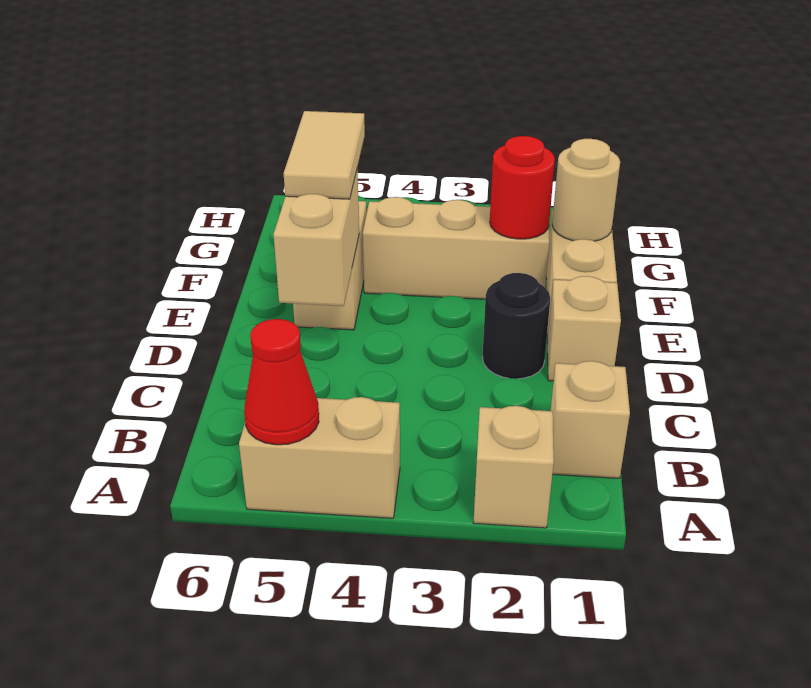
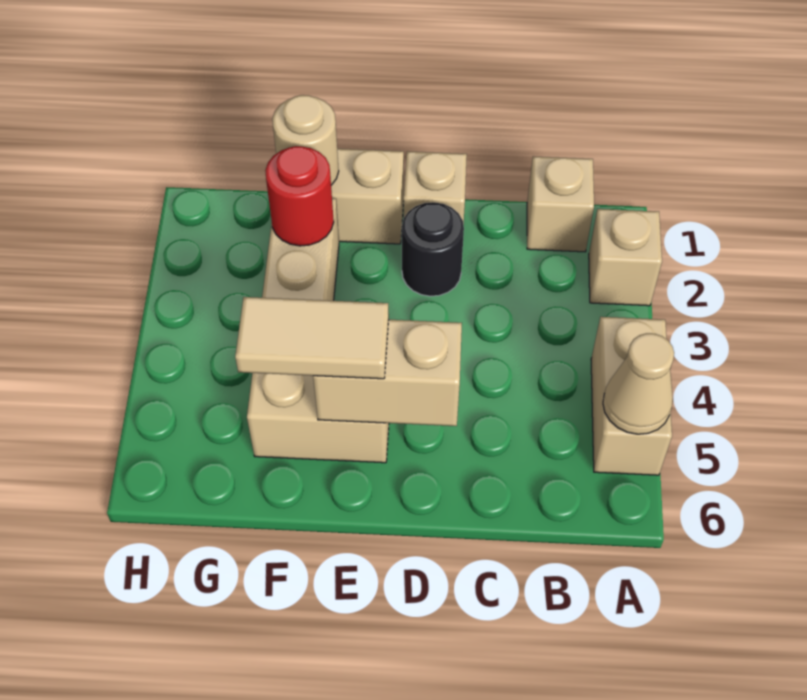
red 1x1 cone [244,319,319,445] -> tan 1x1 cone [603,333,674,434]

